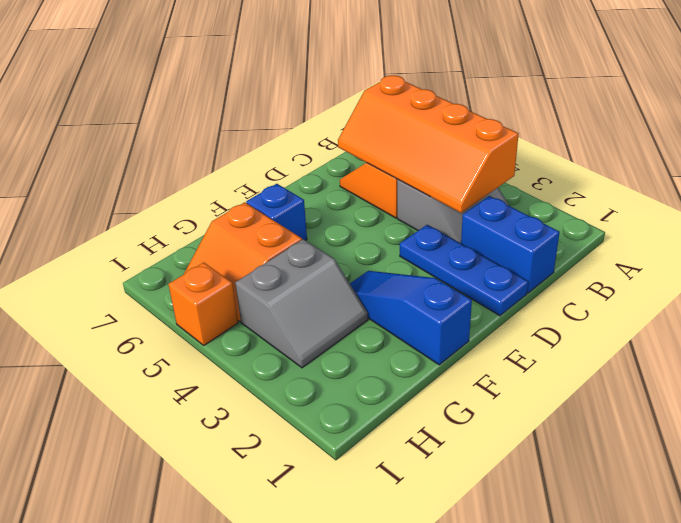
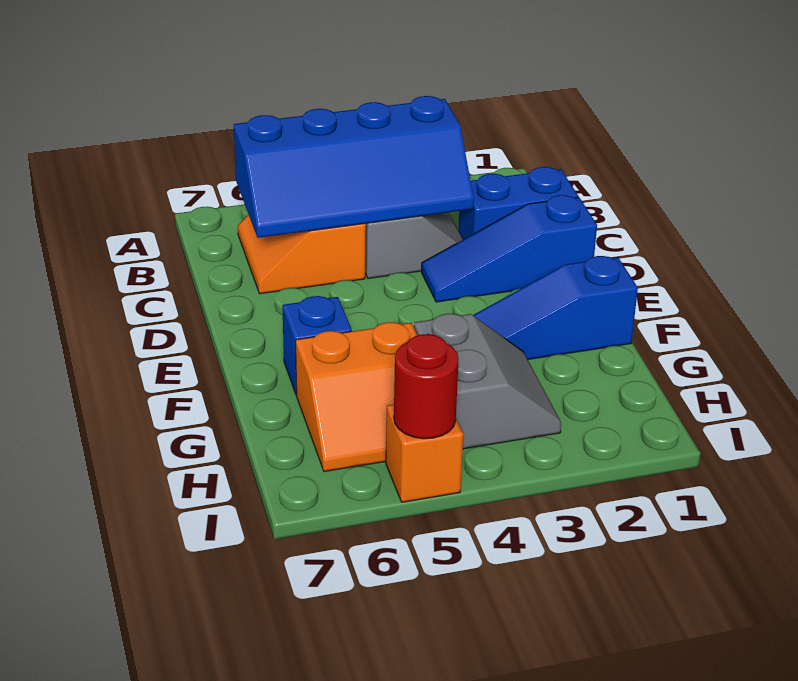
orange 2x4 slope [338,75,519,213] -> blue 2x4 slope [234,96,474,238]
blue 1x3 plate [400,225,528,316] -> blue 1x3 slope [421,195,597,302]
none -> red 1x1 round brick [394,334,459,439]

